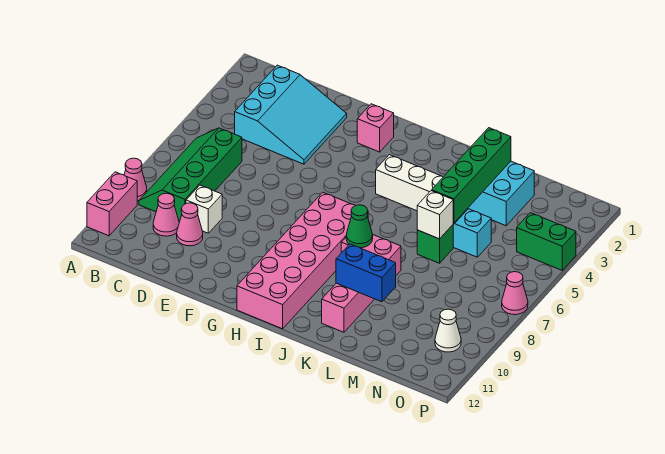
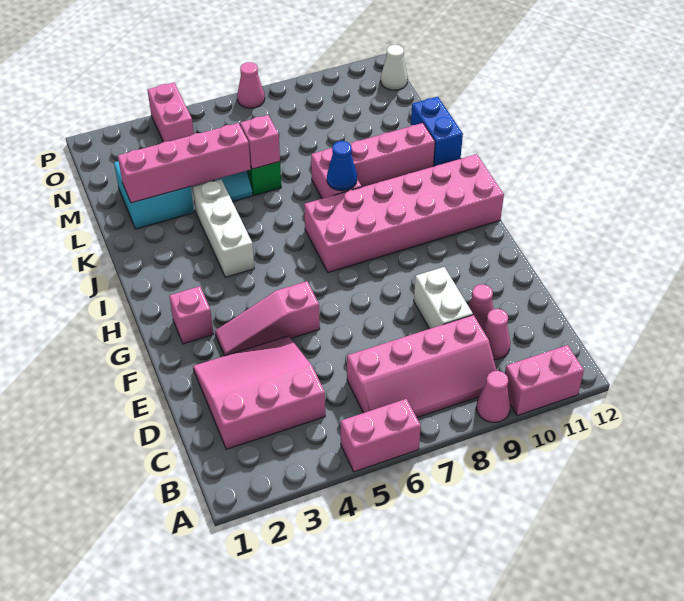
none -> pink 1x2 brick [341,399,421,472]
green 2x4 slope [139,128,242,222] -> pink 2x4 slope [347,315,497,418]
cyan 3x3 slope [235,65,347,164] -> pink 3x3 slope [193,336,325,449]
white 1x1 brick [186,185,222,233] -> white 1x2 brick [414,267,473,329]
none -> pink 1x3 slope [215,281,320,356]
green 1x1 cone [346,205,373,248] -> blue 1x1 cone [327,141,357,191]
blue 1x2 brick [336,244,396,302] -> blue 1x2 brick moved to [411,97,463,166]
green 1x4 brick [432,128,511,223] -> pink 1x4 brick [118,123,251,203]
white 1x1 brick [417,191,453,239] -> pink 1x1 brick [240,115,280,169]
green 1x2 brick [517,213,576,270] -> pink 1x2 brick [148,83,194,142]
white 1x1 cone [435,309,461,352] -> white 1x1 cone moved to [381,45,408,90]

